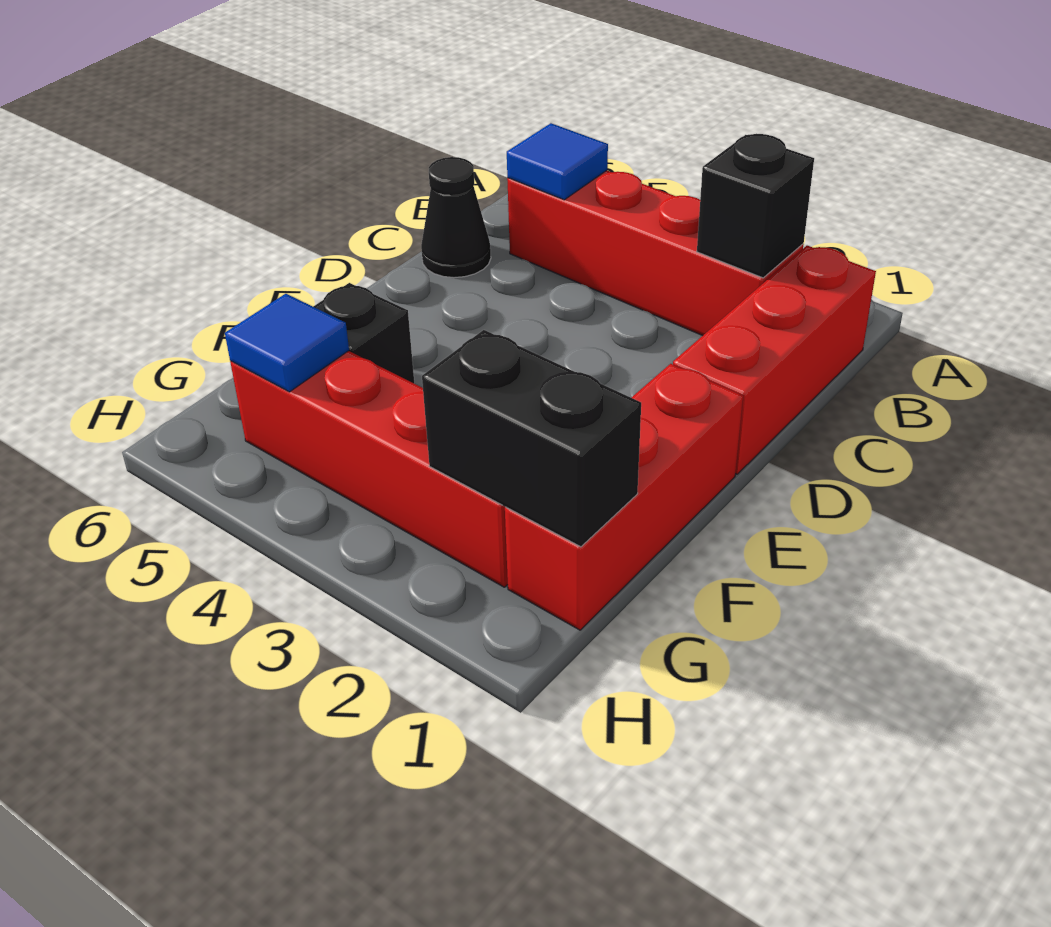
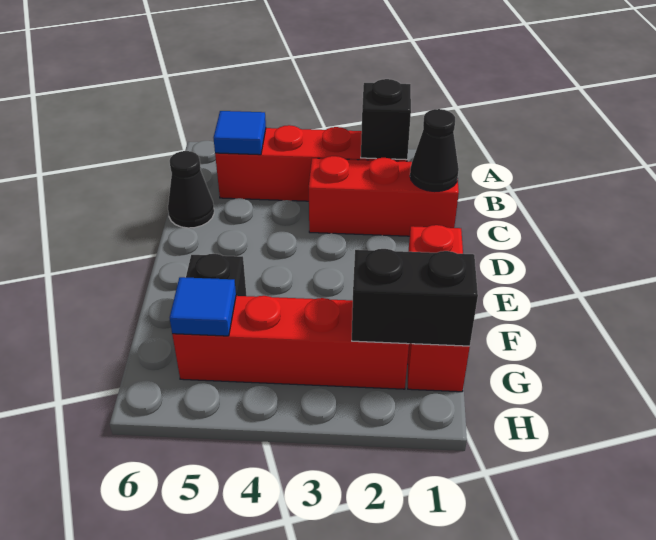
red 1x3 brick [673,246,876,474] -> red 1x3 brick turned to [309,156,459,236]
none -> black 1x1 cone [410,109,459,191]

